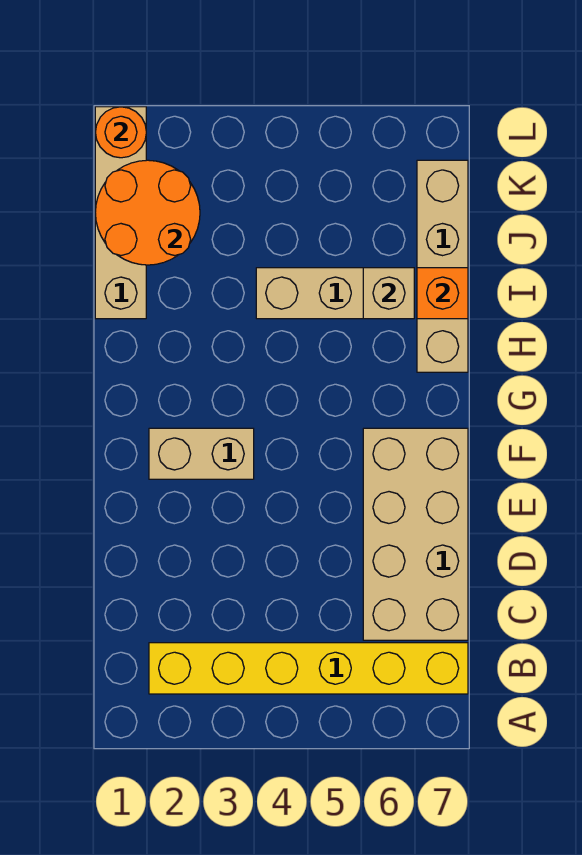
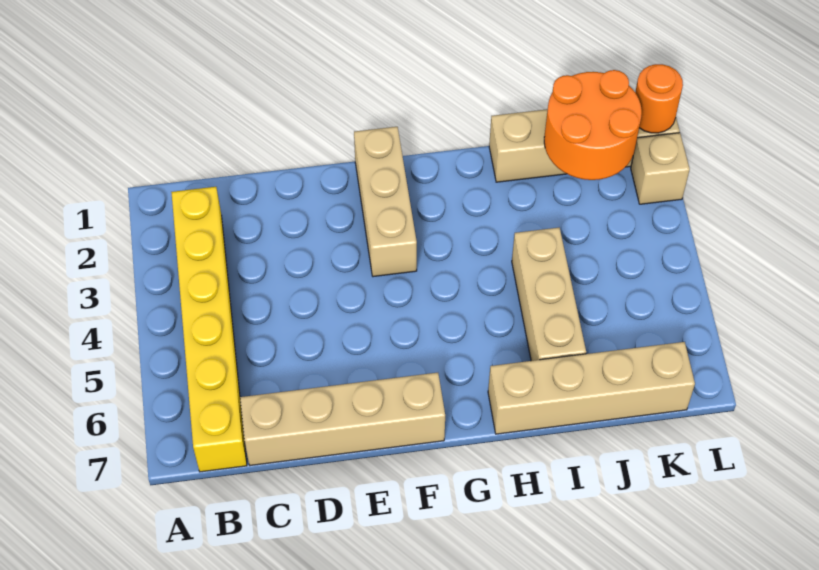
tan 2x4 brick [363,428,468,640] -> tan 1x4 brick [240,373,445,465]
tan 1x2 brick [149,428,254,479] -> tan 1x3 brick [354,127,417,277]
tan 1x1 brick [363,268,414,319] -> tan 1x1 brick moved to [631,133,690,204]
orange 1x1 brick [417,268,468,319] -> none

